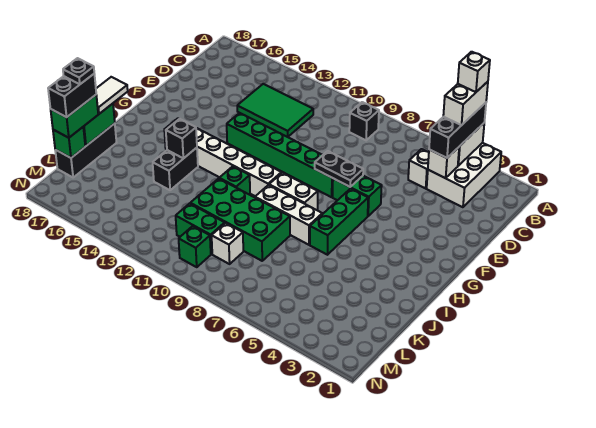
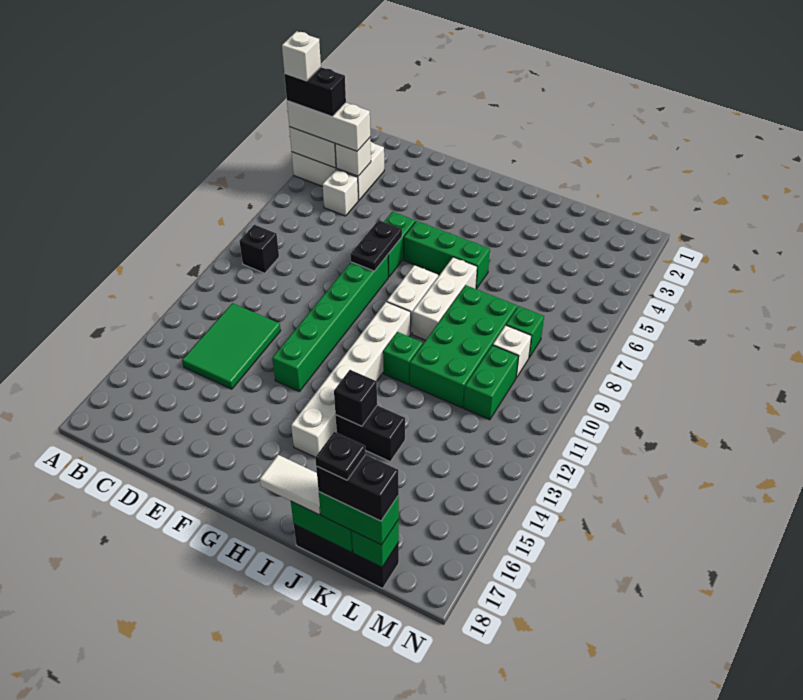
black 1x3 brick [429,103,486,158] -> white 1x3 brick [287,101,370,151]
white 1x2 brick [443,82,488,125] -> black 1x2 brick [284,67,346,116]
green 1x1 brick [179,226,211,267] -> green 1x1 brick moved to [506,306,544,357]

